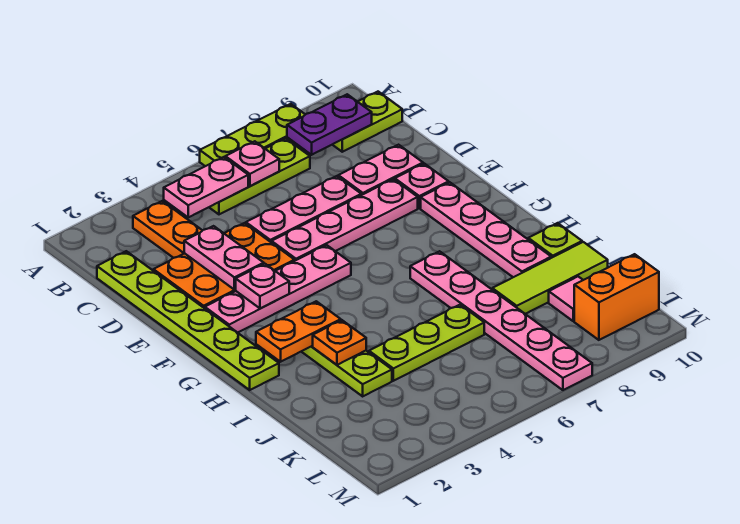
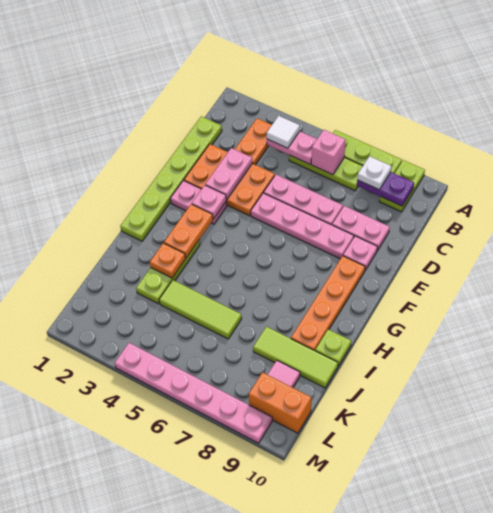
none -> white 1x1 tile [267,116,300,148]
pink 1x1 plate [225,141,279,186] -> pink 1x1 brick [311,130,345,175]
none -> white 1x1 plate [357,156,392,190]
lime 1x2 plate [332,92,402,152] -> lime 1x2 plate turned to [379,160,425,212]
pink 1x4 plate [205,245,351,333] -> pink 1x2 plate [170,181,227,224]
pink 1x4 plate [421,182,551,277] -> orange 1x4 plate [291,256,365,351]
orange 1x2 plate [256,301,341,362] -> orange 1x2 plate turned to [164,204,213,258]
pink 1x6 plate [410,251,592,390] -> pink 1x6 plate turned to [115,343,272,443]
lime 1x3 plate [369,305,484,381] -> lime 1x3 tile [159,280,242,339]

